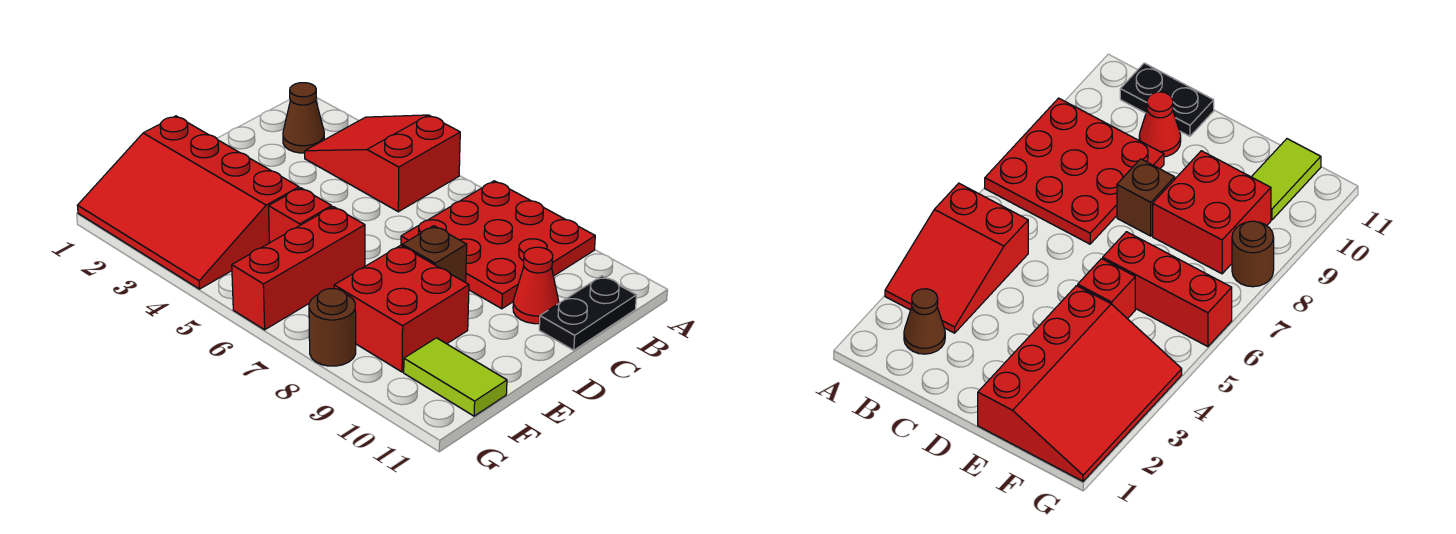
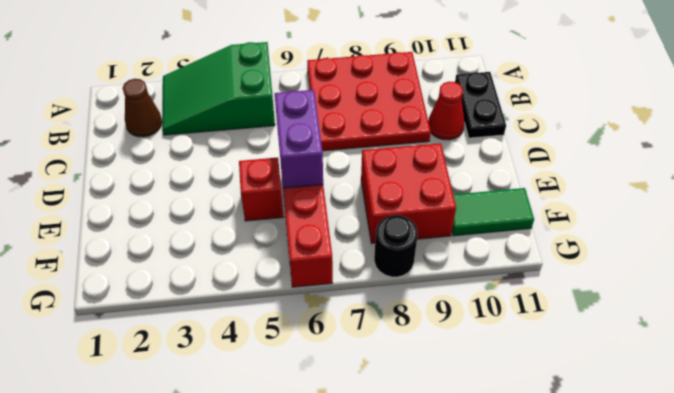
red 2x3 slope [305,115,460,212] -> green 2x3 slope [162,42,275,135]
none -> purple 1x2 brick [275,90,323,188]
brown 1x1 brick [402,226,467,282] -> none
red 3x4 slope [77,116,299,289] -> none
lime 1x2 tile [404,338,507,416] -> green 1x2 tile [452,188,534,236]
brown 1x1 round brick [309,289,356,366] -> black 1x1 round brick [374,215,418,277]

